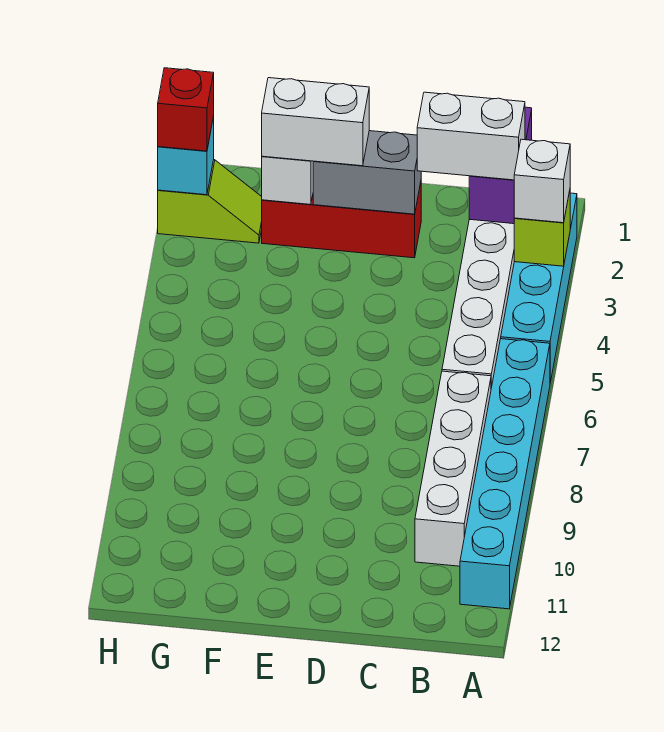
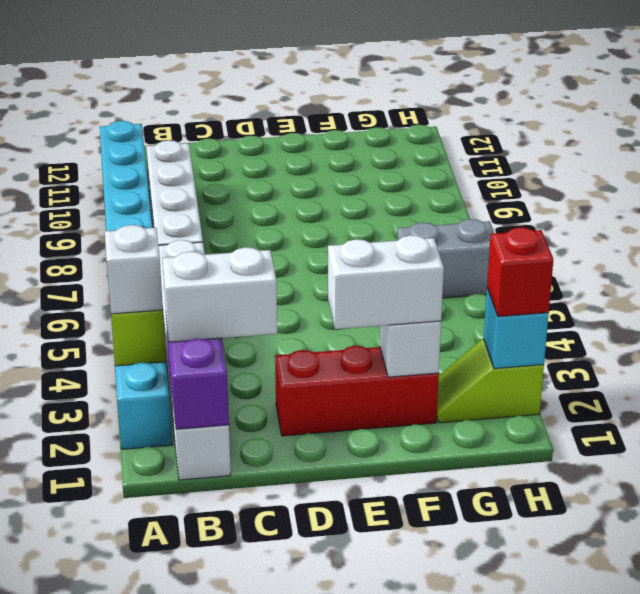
grey 1x2 brick [313,131,421,214] -> grey 1x2 brick moved to [397,219,494,298]

